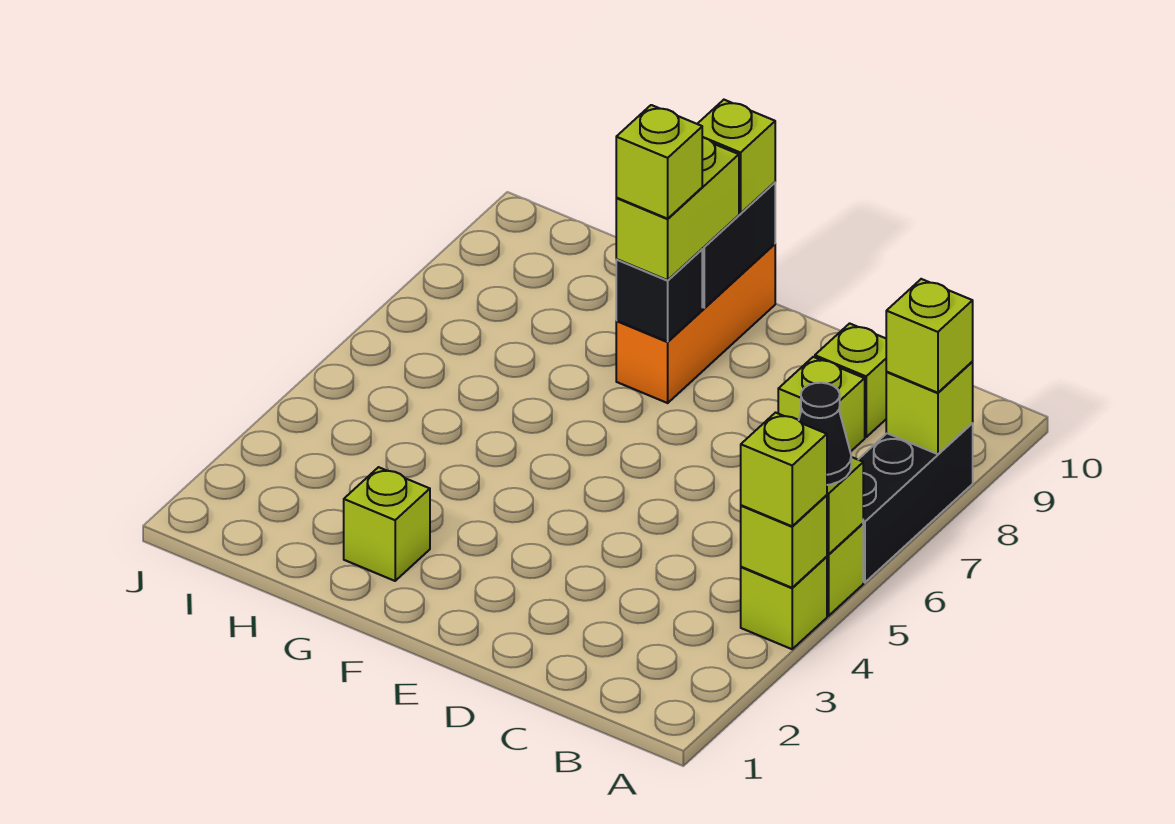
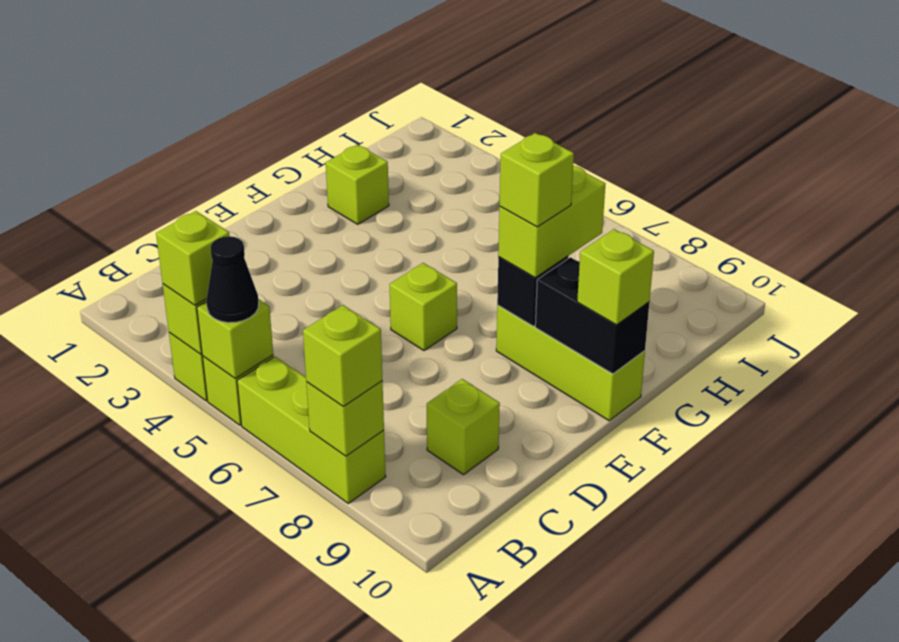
black 1x3 brick [858,423,973,582] -> lime 1x3 brick [237,357,386,503]
lime 1x1 brick [778,357,865,452] -> lime 1x1 brick moved to [389,263,457,351]
orange 1x3 brick [616,244,775,403] -> lime 1x3 brick [496,305,645,421]
lime 1x2 brick [616,137,739,280] -> lime 1x2 brick turned to [498,166,605,278]

